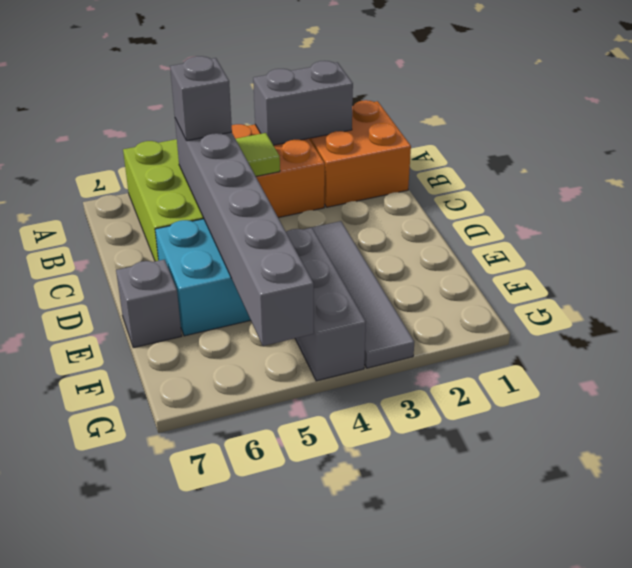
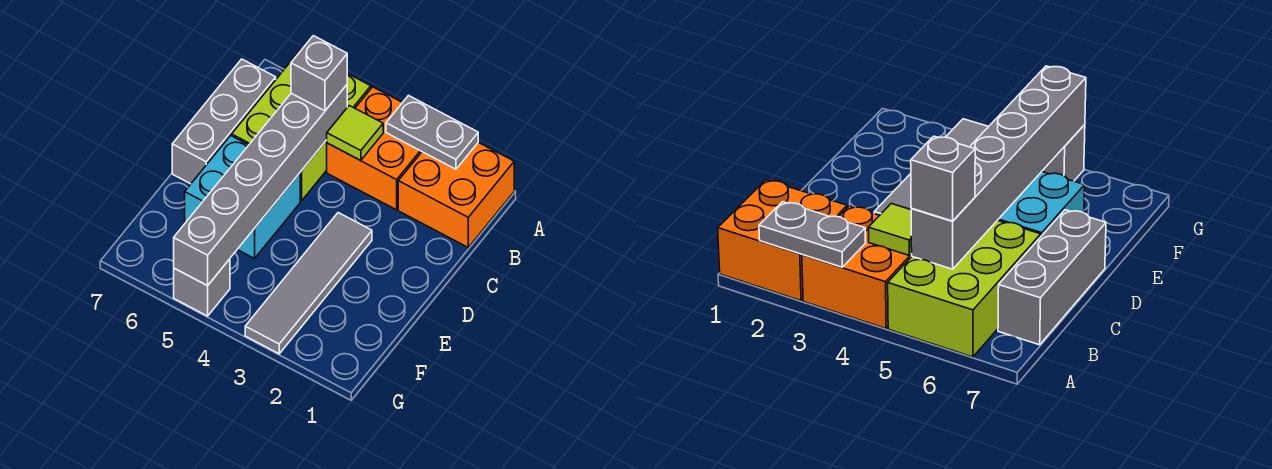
grey 1x2 brick [253,61,353,145] -> grey 1x2 plate [386,96,478,169]
grey 1x3 brick [286,228,366,381] -> grey 1x3 brick moved to [172,59,276,184]
grey 1x1 brick [116,260,182,348] -> grey 1x1 brick moved to [174,259,230,316]

